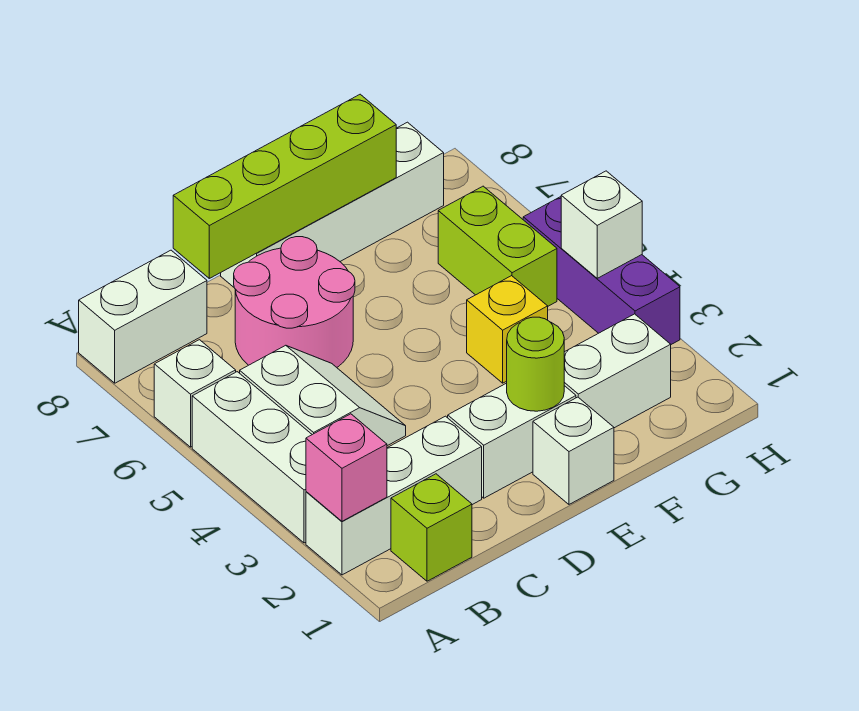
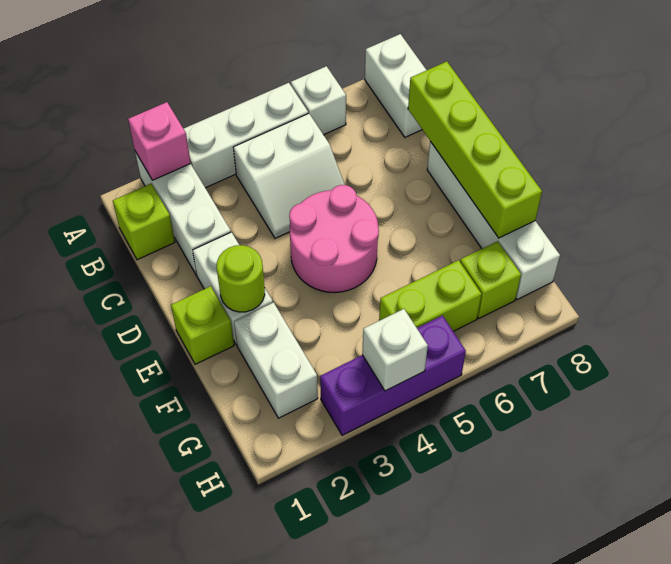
pink 2x2 round brick [234,237,355,367] -> pink 2x2 round brick moved to [289,185,379,293]
white 1x1 brick [533,397,614,504] -> lime 1x1 brick [171,286,234,364]
yellow 1x1 brick [467,276,548,383] -> none
none -> lime 1x1 brick [460,241,521,318]

